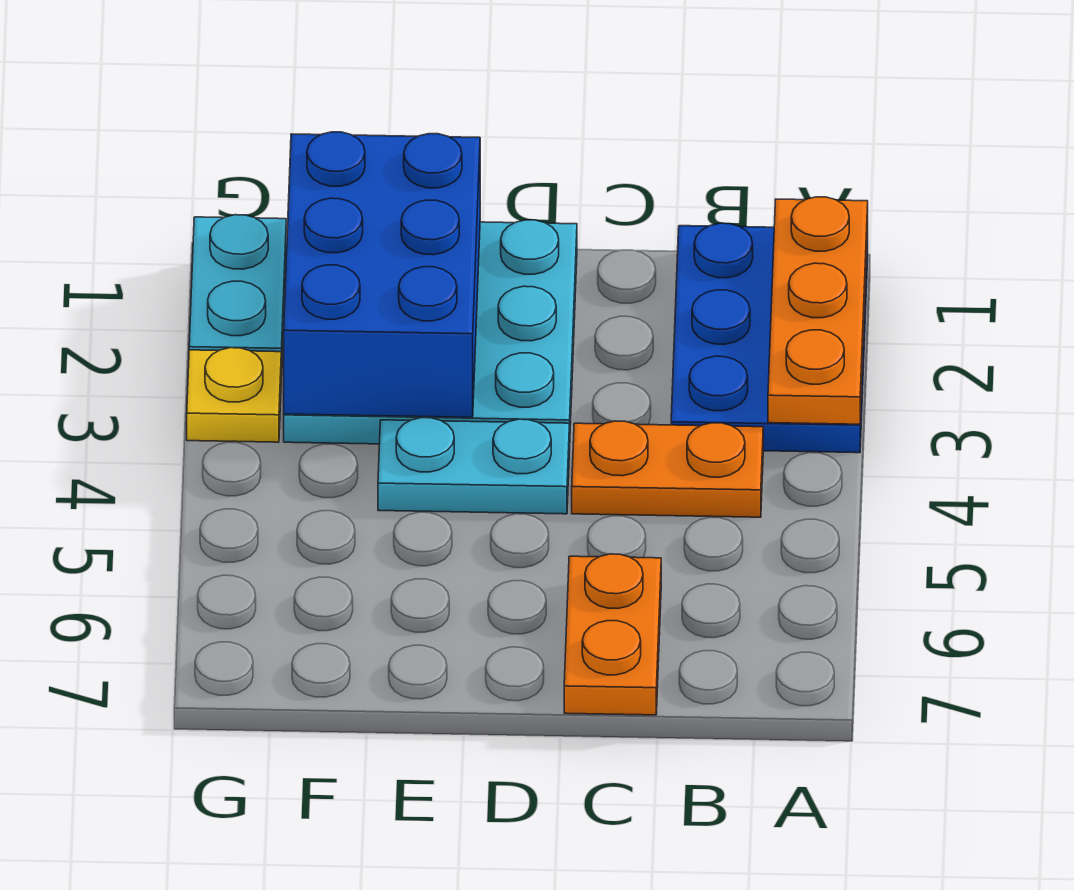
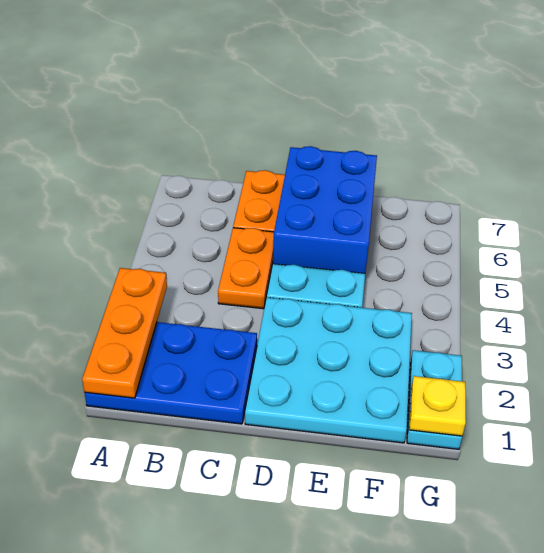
blue 2x3 plate [671,223,868,453] -> blue 2x3 plate turned to [85,322,257,424]
orange 1x2 plate [572,421,763,517] -> orange 1x2 plate turned to [218,228,274,309]
blue 2x3 brick [284,132,480,417] -> blue 2x3 brick moved to [273,146,377,273]
yellow 1x1 plate [187,348,281,442] -> yellow 1x1 plate moved to [409,376,466,436]

